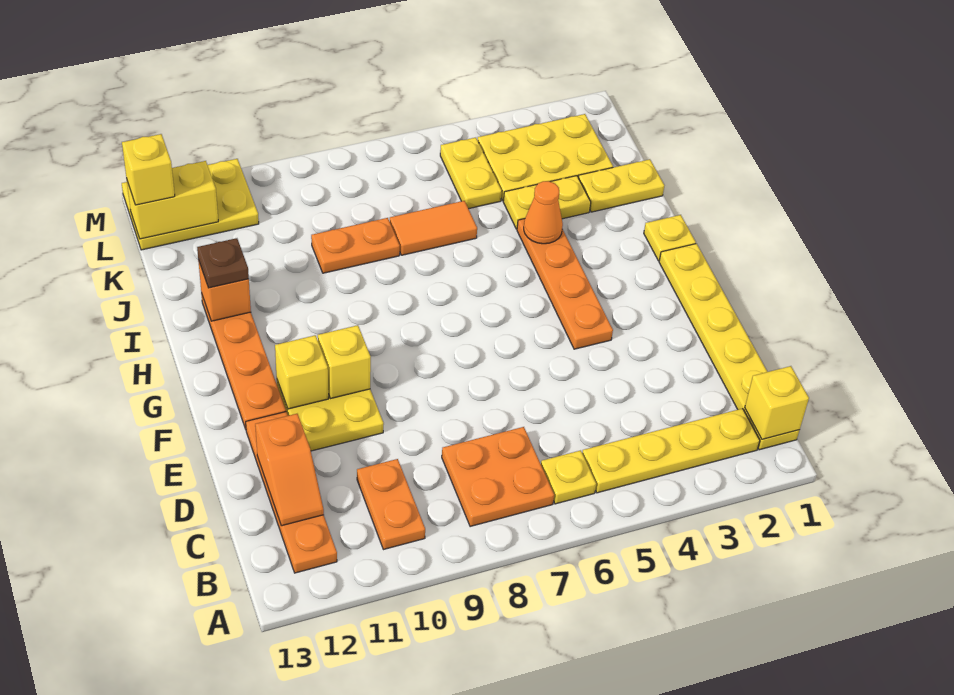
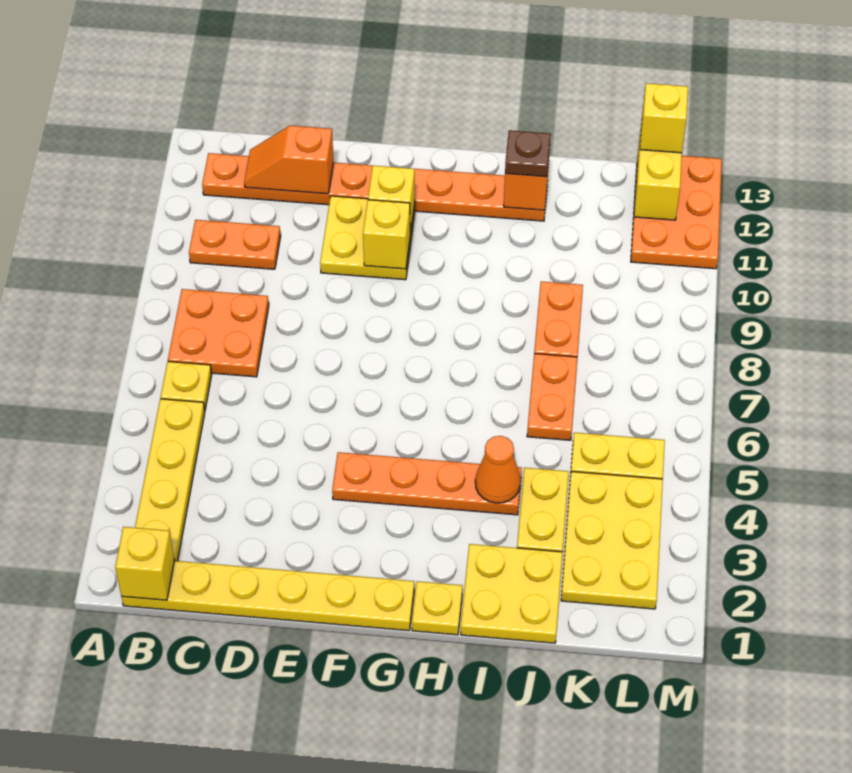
yellow 1x2 plate [579,159,664,212] -> yellow 2x2 plate [461,544,563,643]
orange 1x2 tile [390,201,477,255] -> orange 1x2 plate [527,354,577,440]
yellow 2x3 plate [122,159,259,250] -> orange 2x3 plate [631,156,722,269]

